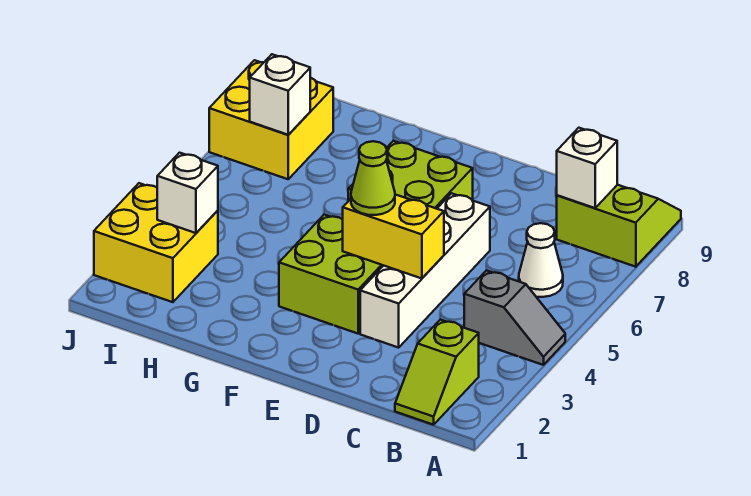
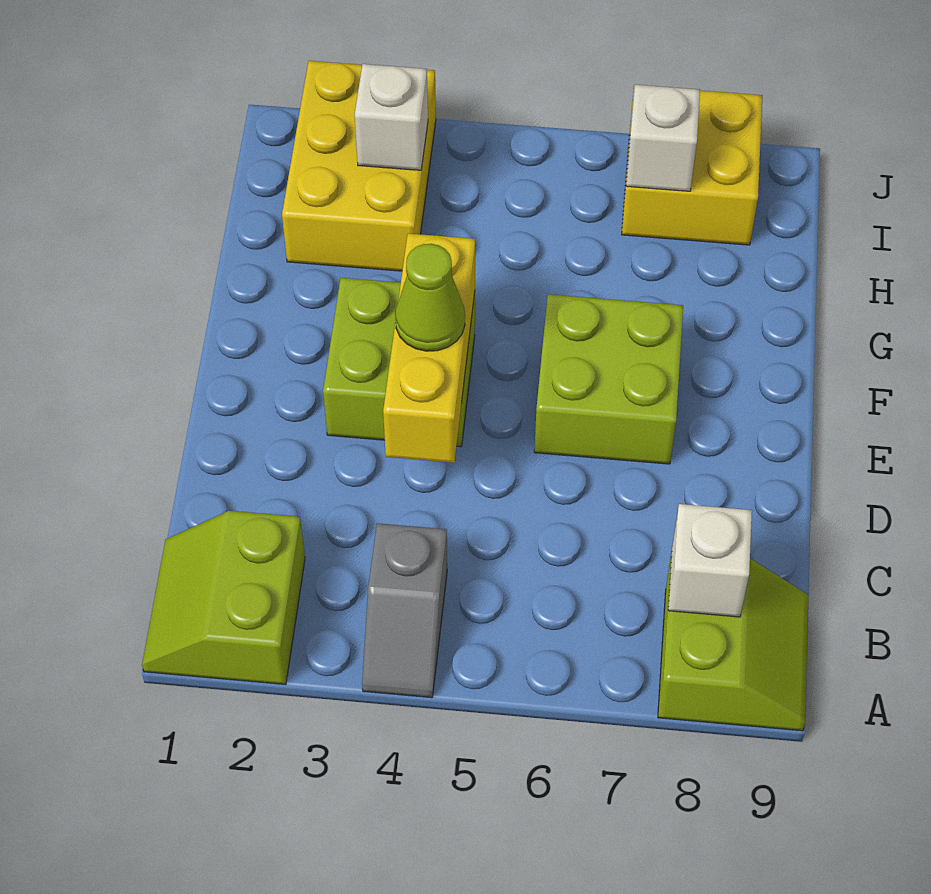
lime 1x2 slope [395,320,479,425] -> lime 2x2 slope [142,511,305,685]
white 1x1 cone [519,223,563,297] -> none
white 1x4 brick [360,193,490,348] -> none
yellow 1x2 brick [343,194,444,279] -> yellow 1x3 brick [383,233,475,463]
yellow 2x2 brick [94,183,218,302] -> yellow 2x3 brick [282,61,436,271]

